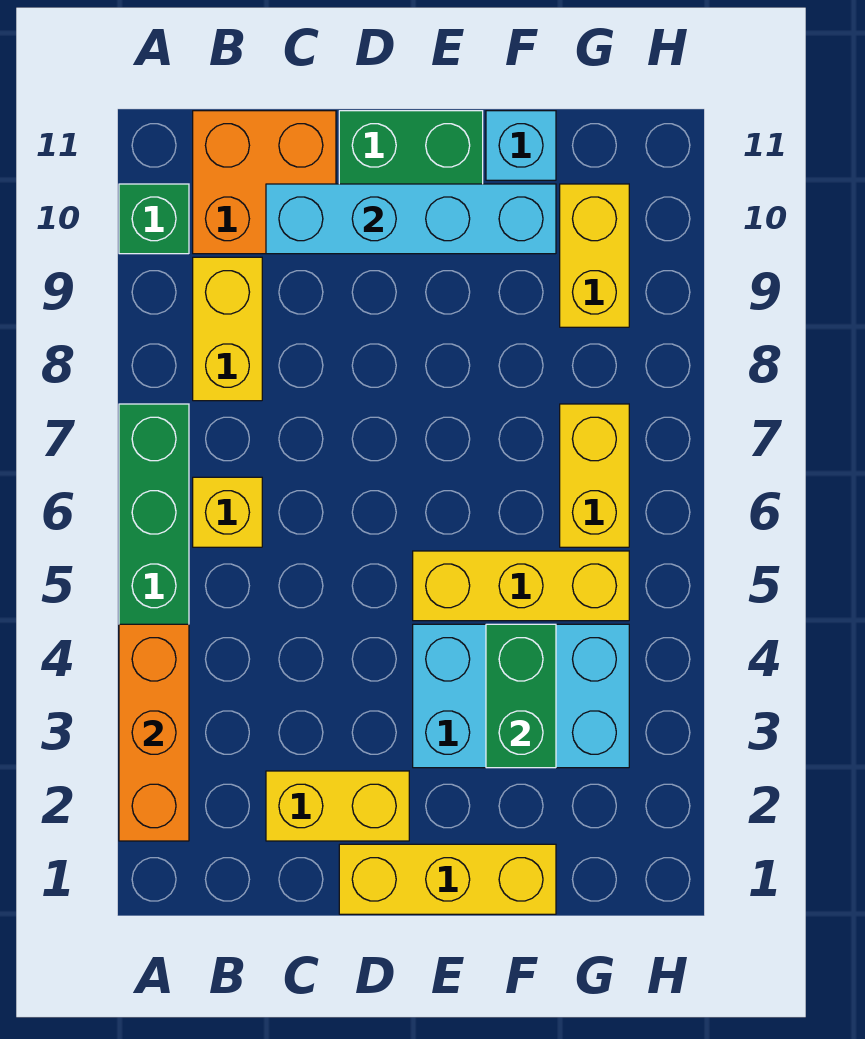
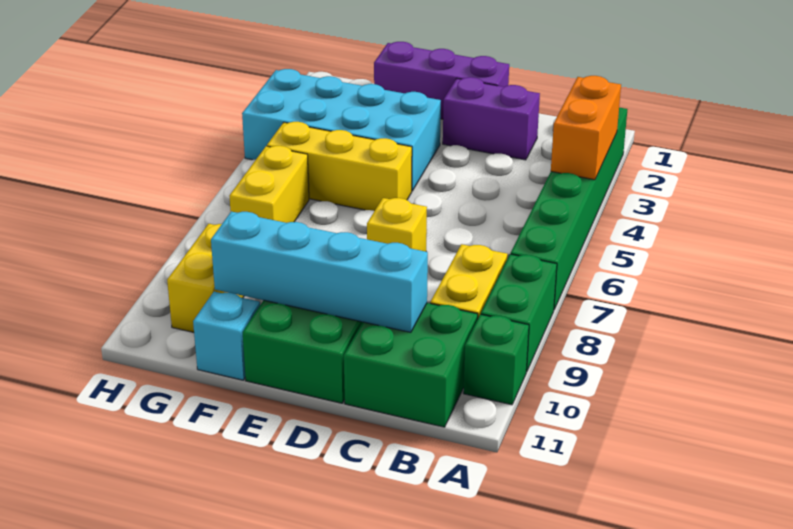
orange 1x3 brick [119,624,189,841] -> orange 1x2 brick [551,76,621,180]
yellow 1x1 brick [193,477,262,547] -> yellow 1x1 brick moved to [367,198,427,252]
orange 2x2 brick [193,111,336,254] -> green 2x2 brick [344,303,478,427]
yellow 1x2 brick [266,771,409,841] -> purple 1x2 brick [443,77,540,160]
yellow 1x3 brick [339,844,556,914] -> purple 1x3 brick [374,42,509,119]
cyan 2x3 brick [413,624,629,768] -> cyan 2x4 brick [242,69,441,191]
green 1x2 brick [486,624,556,768] -> green 1x2 brick moved to [481,254,557,372]

